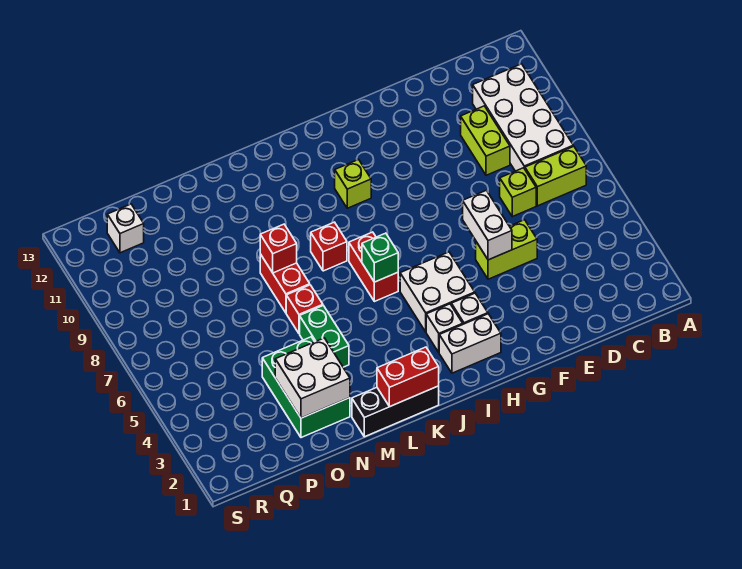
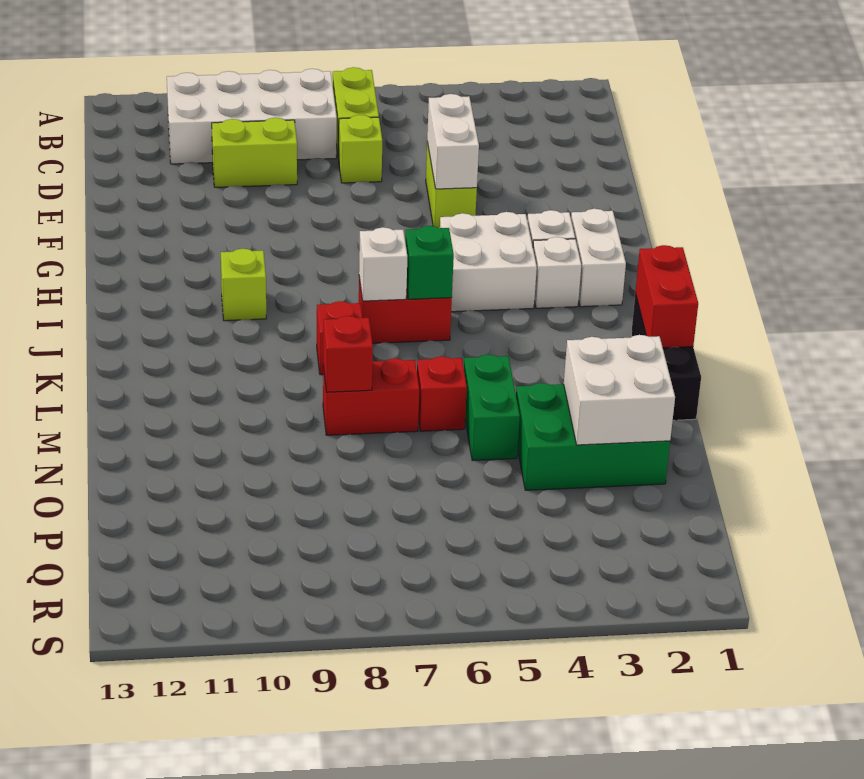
white 1x2 brick [463,190,512,260] -> white 1x2 brick turned to [427,94,479,189]
green 1x2 brick [300,306,349,367] -> green 1x2 brick turned to [464,355,520,461]
white 1x1 brick [107,204,144,253] -> white 1x1 brick moved to [359,227,407,301]

